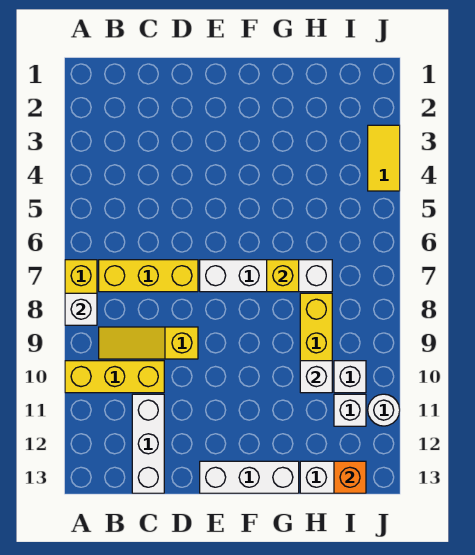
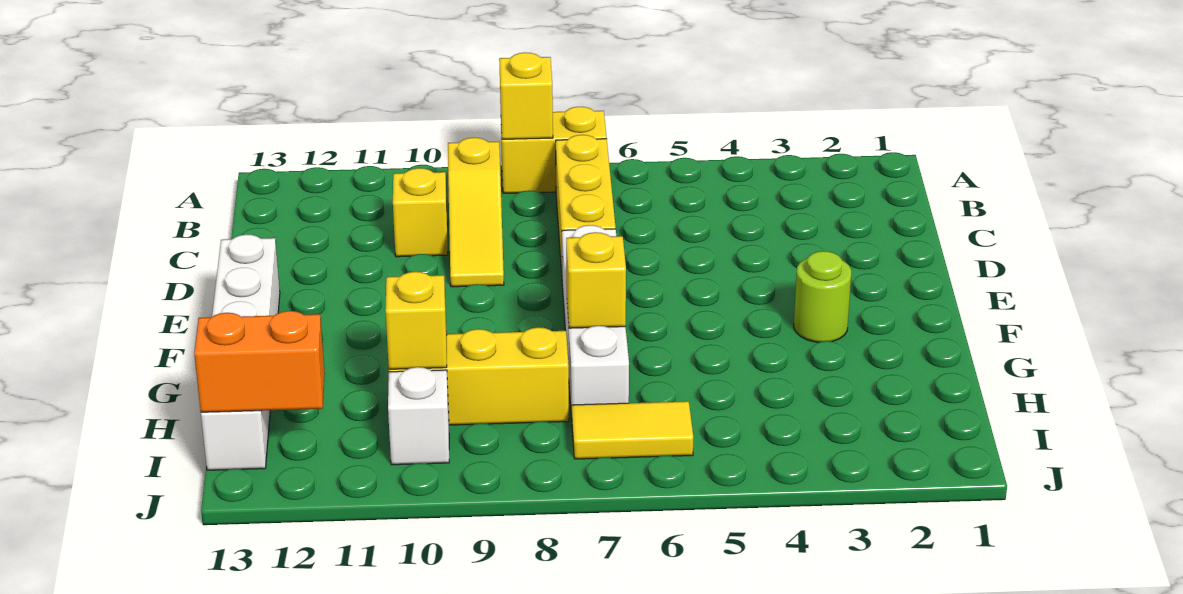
white 1x1 brick [65,293,97,325] -> yellow 1x1 brick [499,52,553,139]
yellow 1x3 brick [65,361,164,393] -> yellow 1x1 brick [393,168,448,257]
yellow 1x3 slope [99,327,198,359] -> yellow 1x3 slope turned to [448,138,504,287]
white 1x3 brick [132,394,164,493] -> none
none -> lime 1x1 round brick [794,251,851,342]
white 1x1 brick [300,361,332,393] -> yellow 1x1 brick [385,272,447,369]
white 1x1 brick [334,394,366,426] -> none
orange 1x1 brick [334,461,366,493] -> orange 1x2 brick [194,311,325,412]
yellow 1x2 tile [368,125,400,191] -> yellow 1x2 tile moved to [572,401,693,459]
white 1x1 round brick [368,394,400,426] -> none

